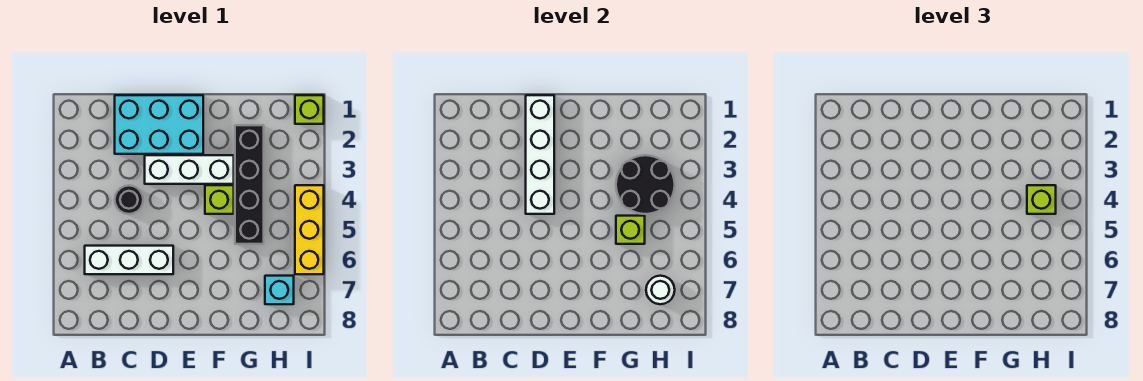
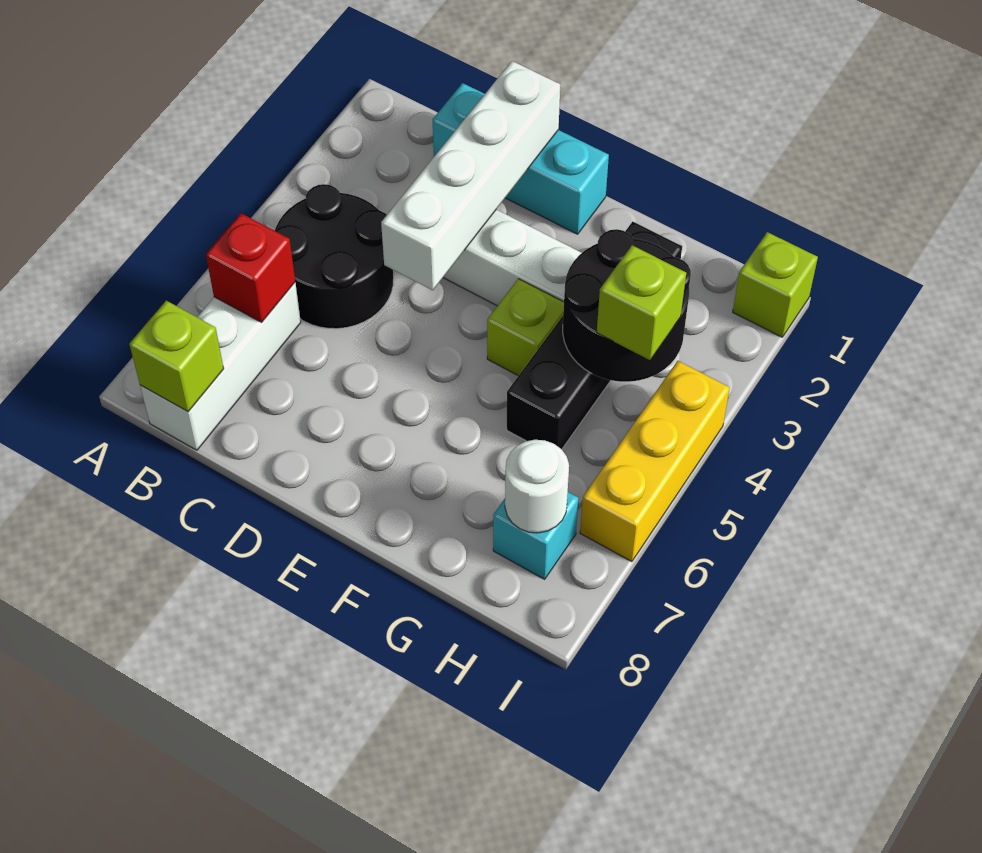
white 1x3 brick [85,246,173,274] -> white 1x3 brick turned to [140,283,301,450]
none -> red 1x1 brick [206,213,295,322]
cyan 2x3 brick [115,95,203,154] -> cyan 1x3 brick [433,83,609,234]
black 1x1 round brick [115,186,143,214] -> black 2x2 round brick [275,184,394,329]
lime 1x1 brick [616,216,645,244] -> lime 1x1 brick moved to [129,301,224,412]

